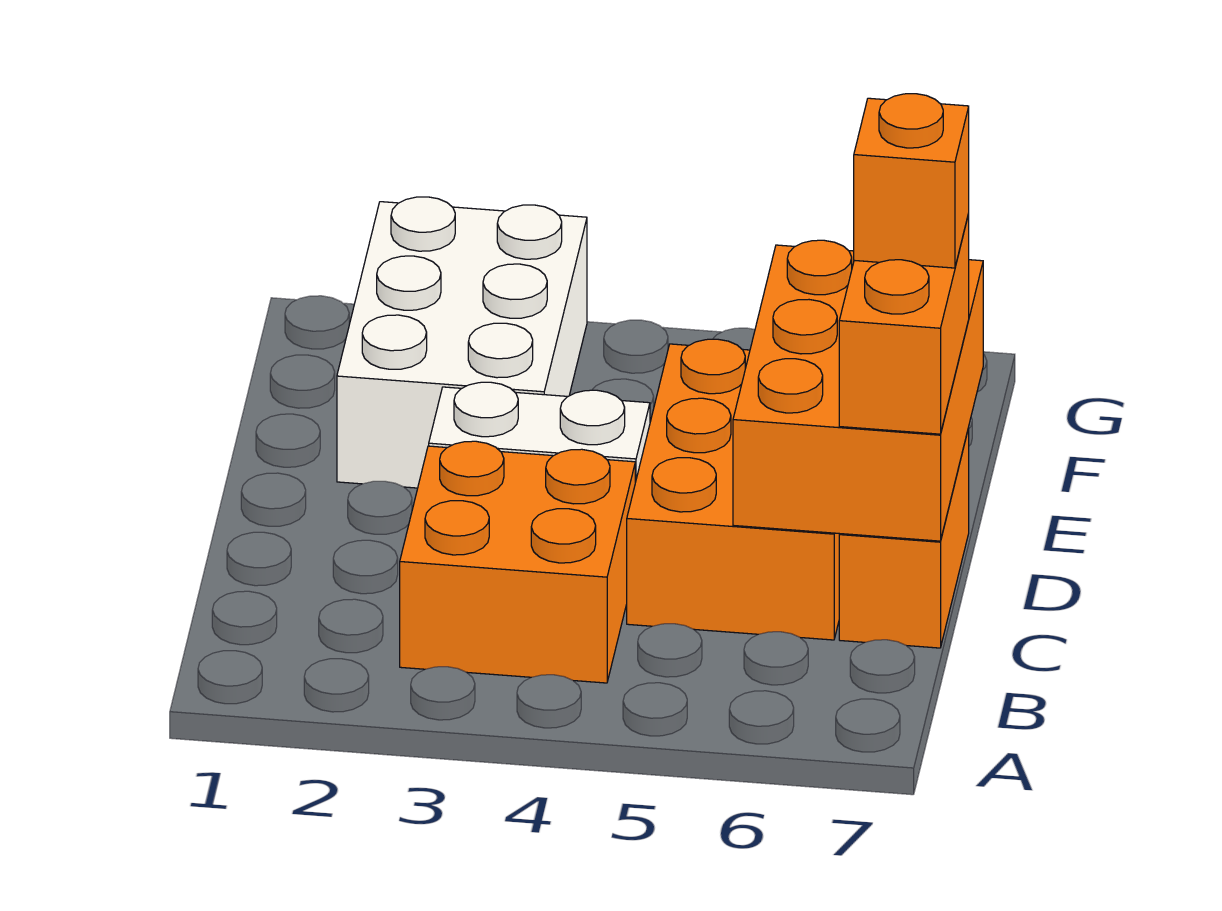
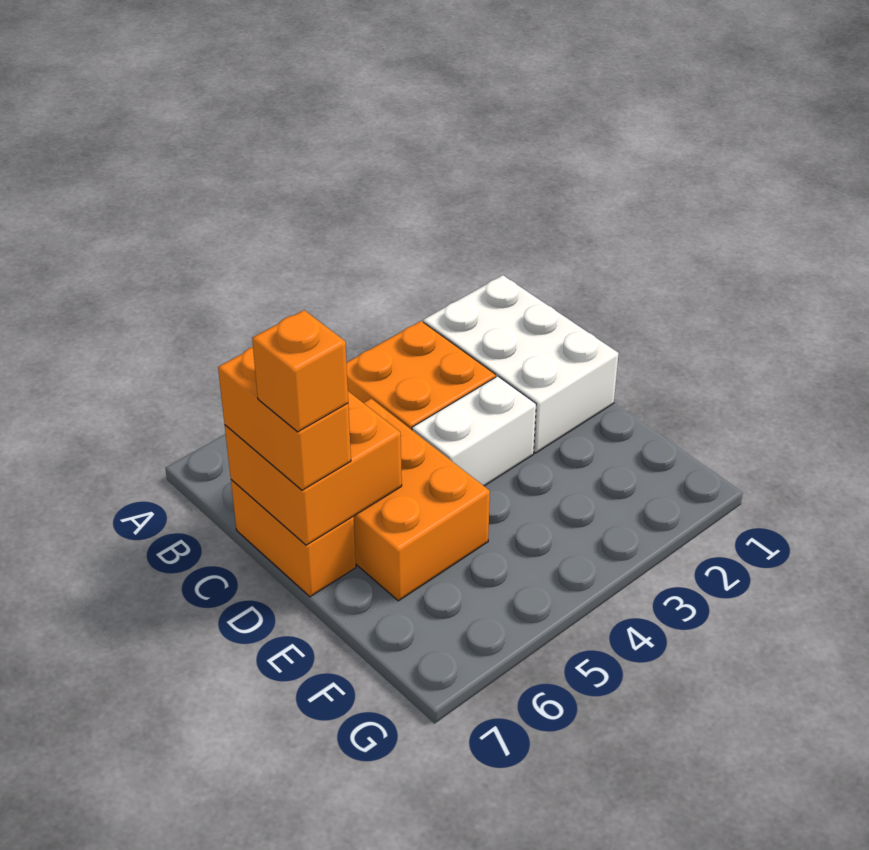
orange 2x3 brick [733,240,983,541] -> orange 2x2 brick [225,391,402,545]
white 2x3 brick [337,197,587,488] -> white 2x3 brick moved to [423,275,619,453]

